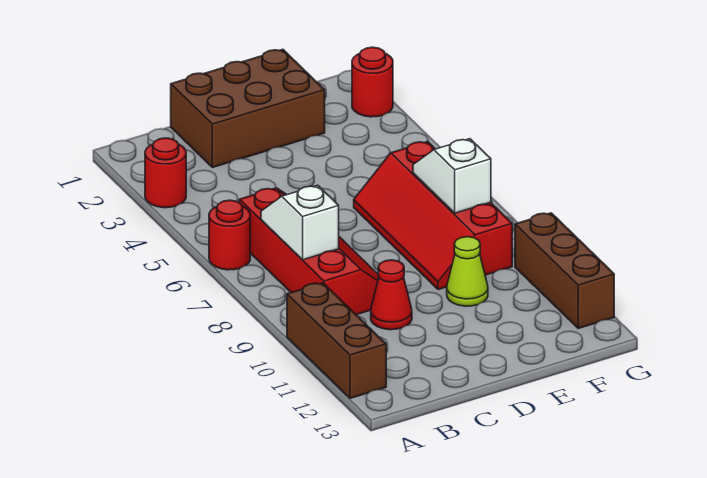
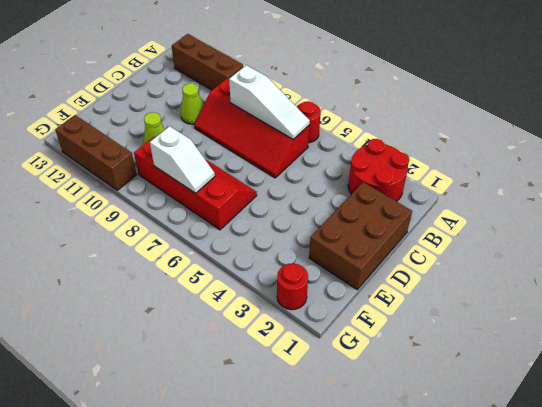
red 1x1 round brick [145,138,186,208] -> red 2x2 round brick [348,139,409,202]
white 1x2 slope [261,185,339,260] -> white 1x3 slope [229,65,310,139]
red 1x1 cone [371,260,412,330] -> lime 1x1 cone [181,83,203,124]

